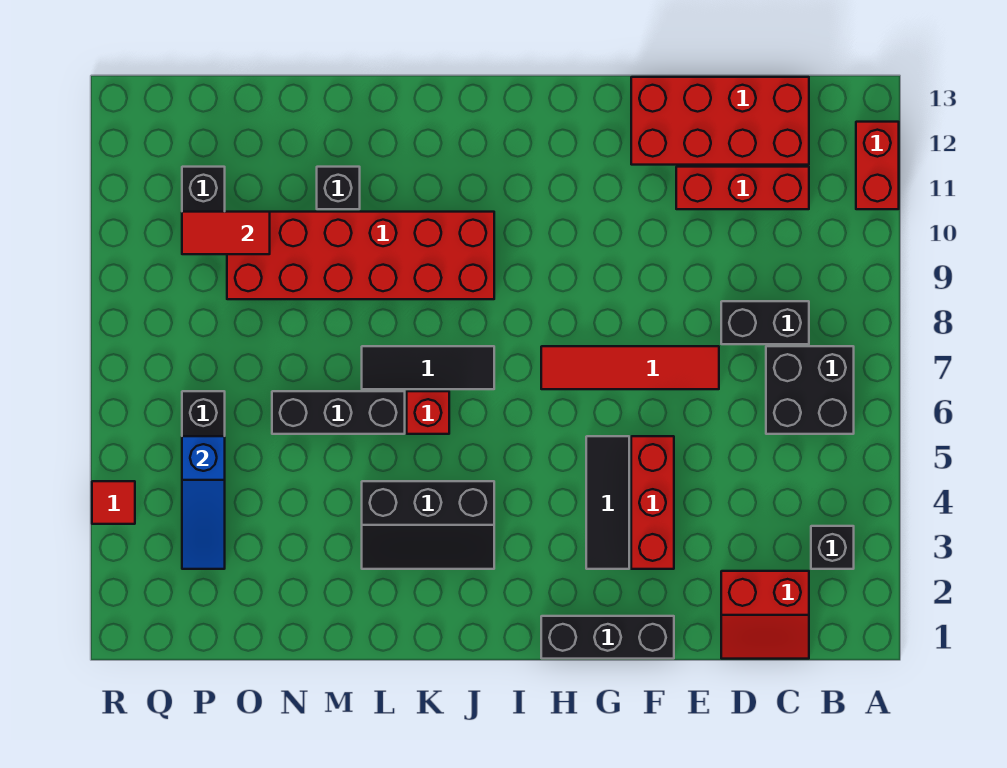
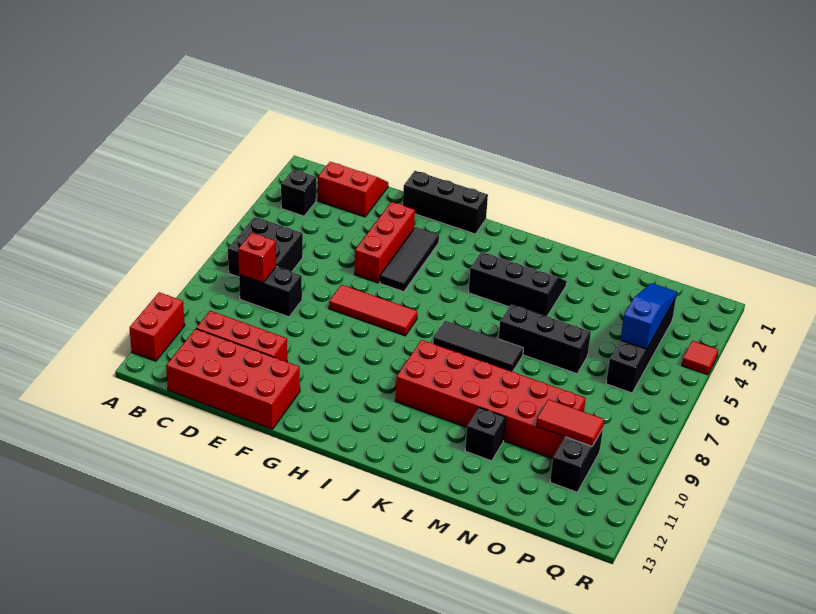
red 1x4 tile [541,346,719,389] -> red 1x3 tile [329,285,417,336]
red 1x1 brick [407,391,449,434] -> red 1x1 brick moved to [238,232,276,283]

